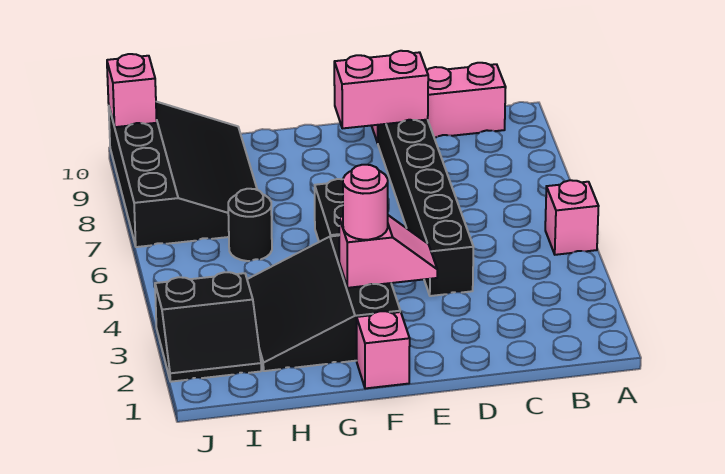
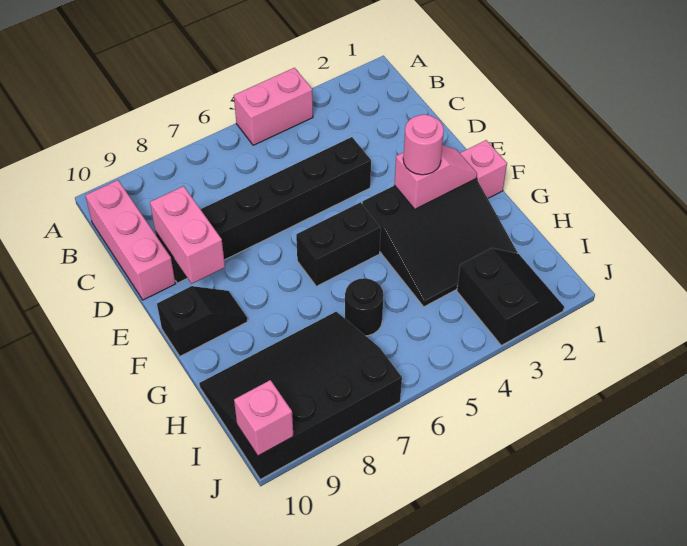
pink 1x1 brick [545,180,599,255] -> pink 1x2 brick [234,68,313,145]
pink 1x2 slope [339,215,437,288] -> pink 1x2 slope turned to [394,145,477,209]
none -> black 1x2 slope [157,286,248,356]

